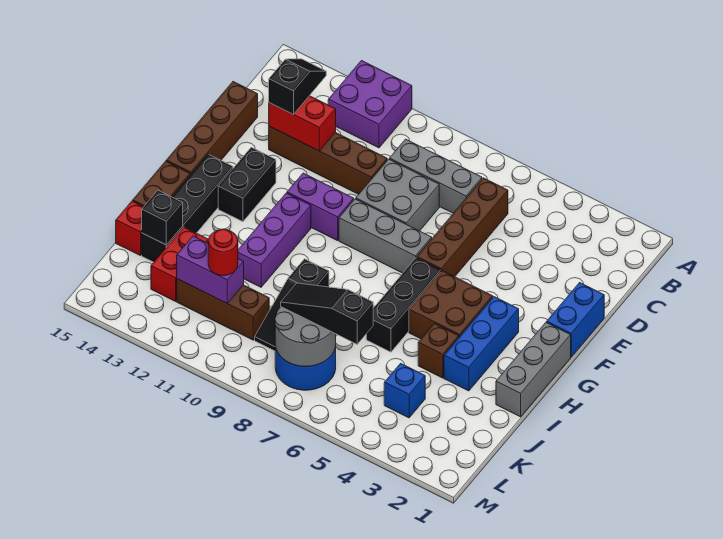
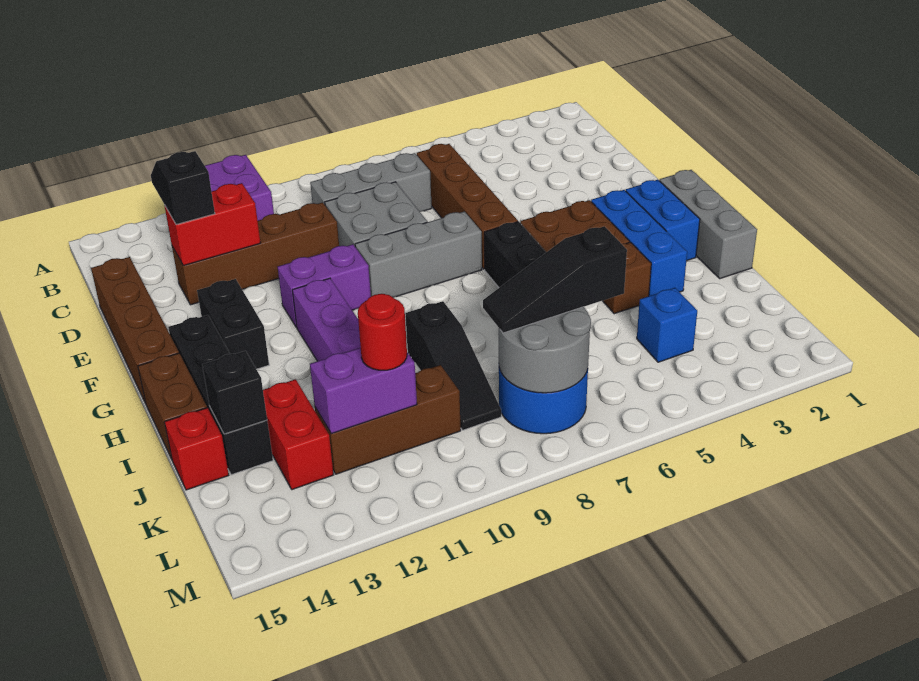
blue 1x2 brick [547,283,604,357] -> blue 1x2 brick moved to [626,180,700,261]

